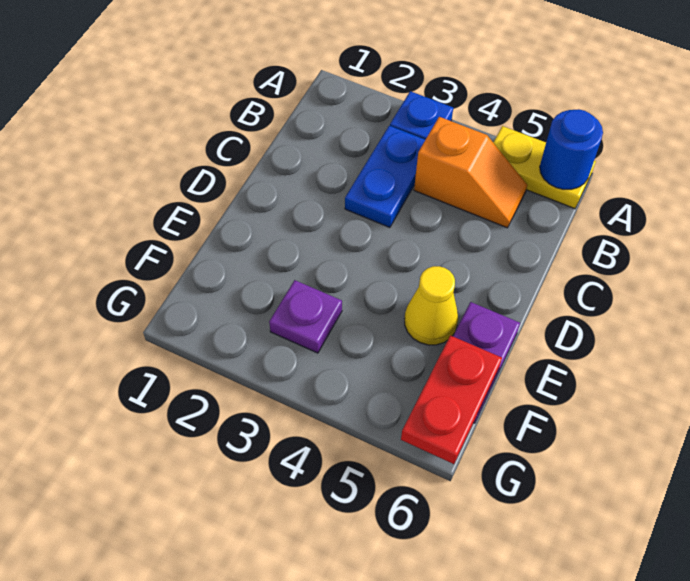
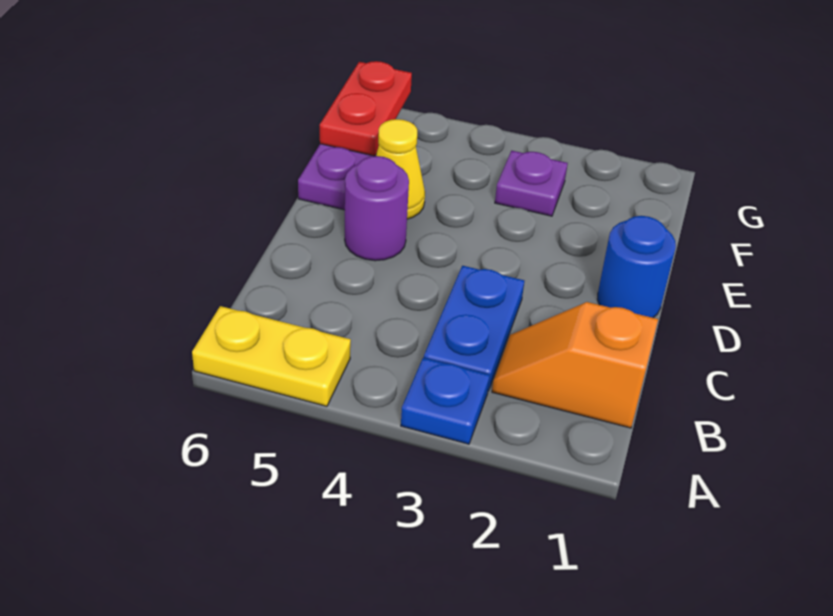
blue 1x1 round brick [540,109,603,189] -> blue 1x1 round brick moved to [597,216,676,318]
orange 1x2 slope [414,117,527,228] -> orange 1x2 slope moved to [492,302,658,428]
none -> purple 1x1 round brick [345,156,409,261]

